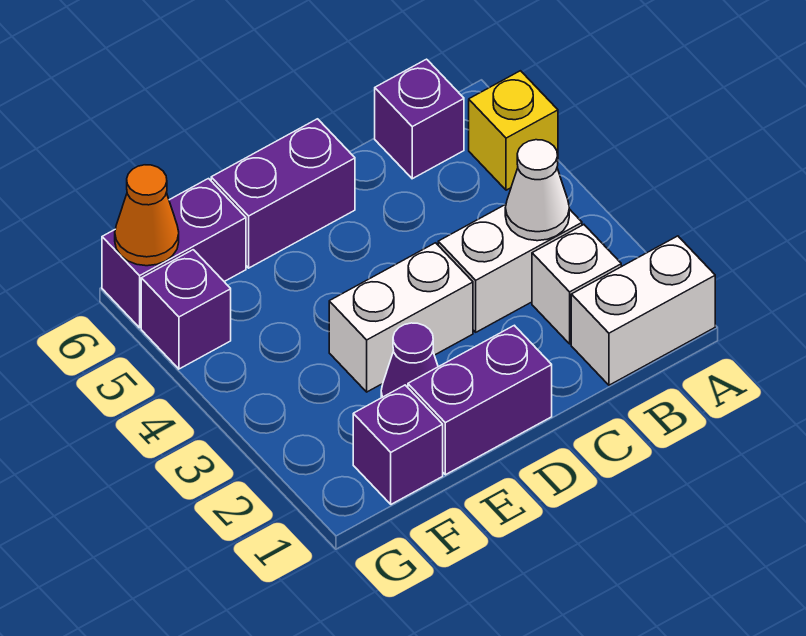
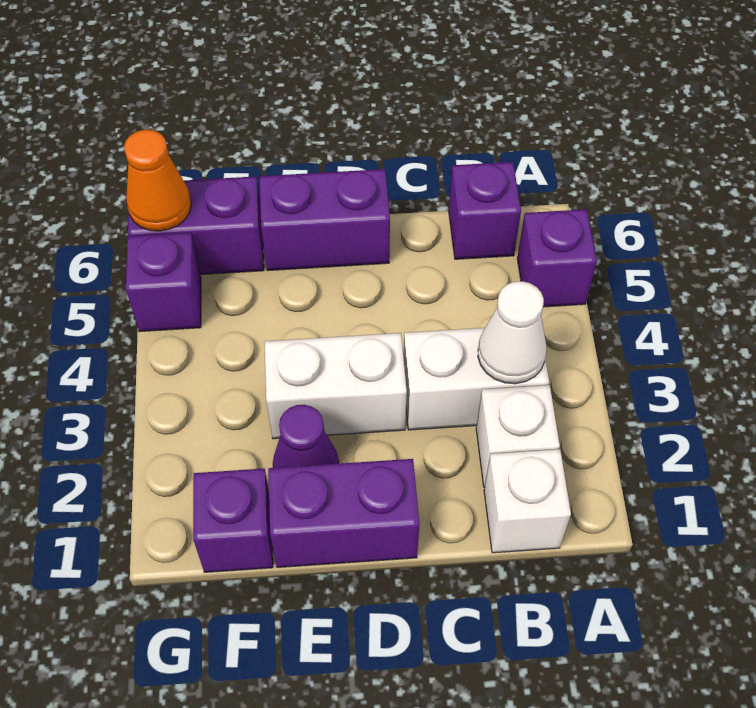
white 1x2 brick [571,236,715,385] -> white 1x1 brick [484,449,571,553]
yellow 1x1 brick [469,71,558,190] -> purple 1x1 brick [517,209,597,307]

